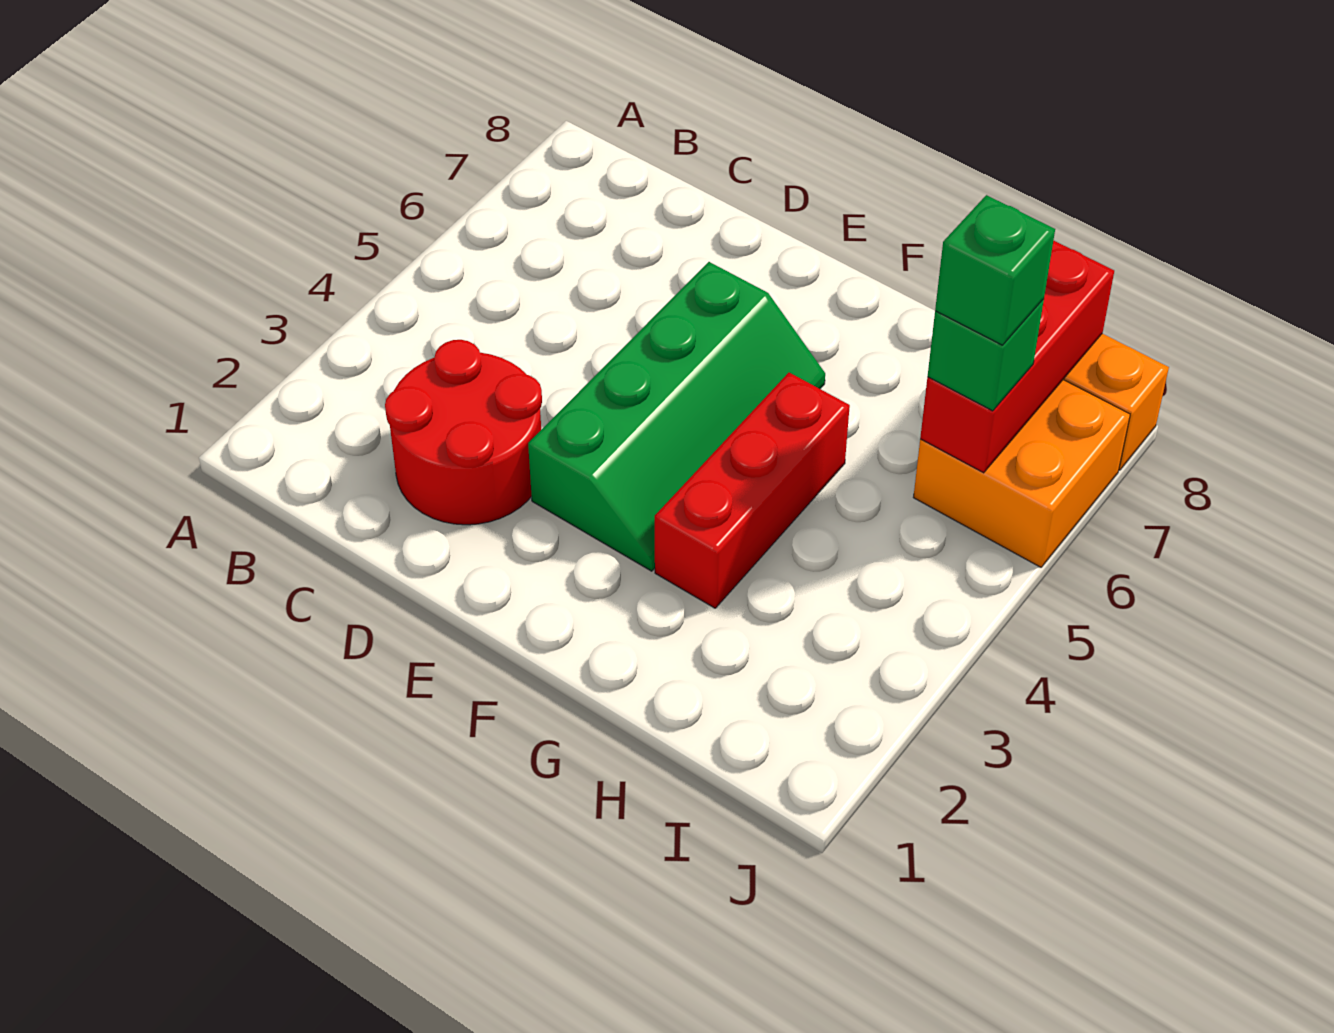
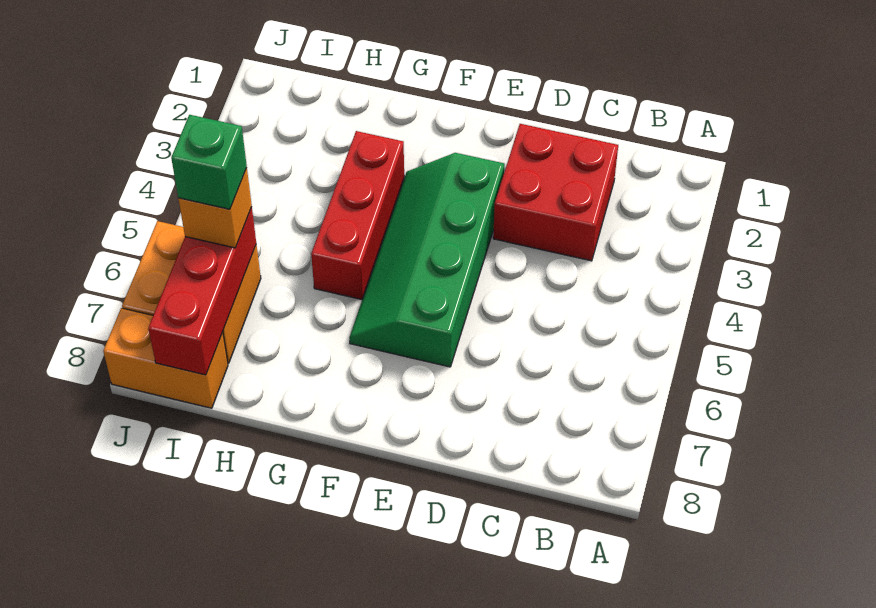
red 2x2 round brick [385,340,542,525] -> red 2x2 brick [493,124,618,261]
green 1x1 brick [928,299,1044,411] -> orange 1x1 brick [178,168,252,248]

